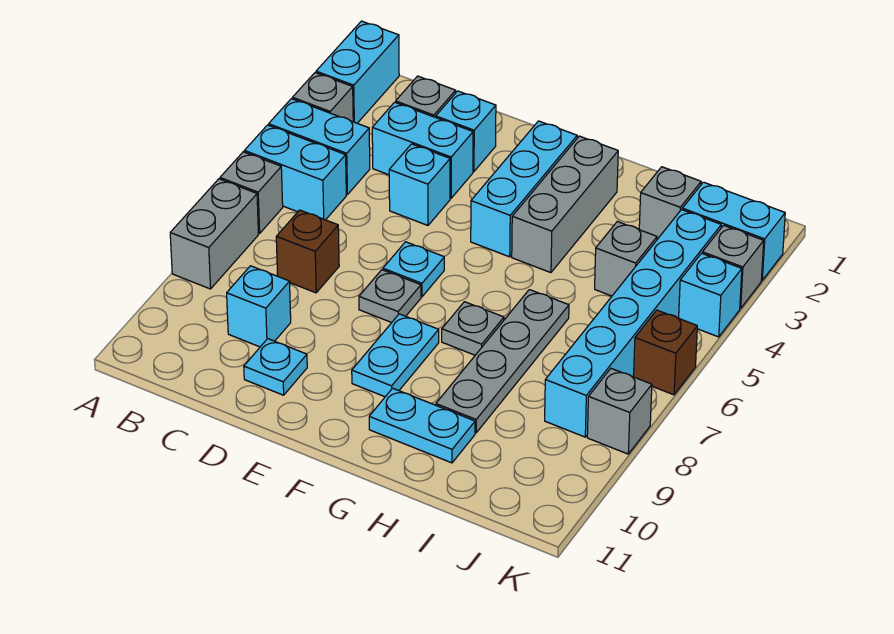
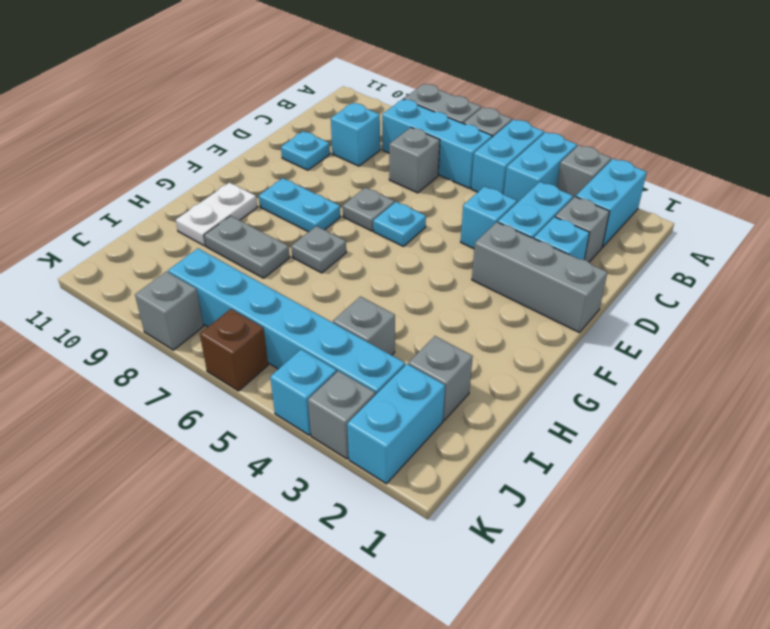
cyan 1x2 brick [316,21,399,123] -> cyan 1x2 brick turned to [576,159,647,247]
brown 1x1 brick [276,210,339,293] -> grey 1x1 brick [389,128,440,193]
cyan 1x3 brick [471,121,577,257] -> cyan 1x3 brick moved to [382,99,492,188]
grey 1x3 brick [512,136,618,273] -> grey 1x3 brick moved to [472,222,607,333]
cyan 1x2 plate [369,388,475,463] -> white 1x2 plate [176,182,257,246]
grey 1x4 plate [436,290,569,433] -> grey 1x2 plate [204,216,290,278]

